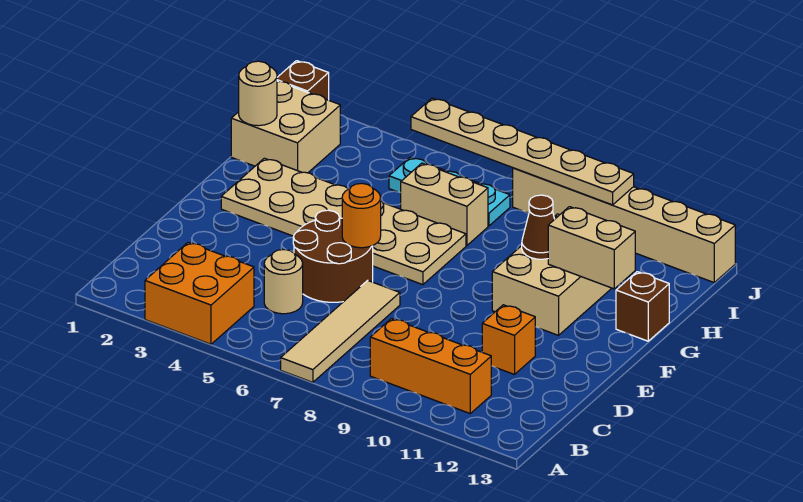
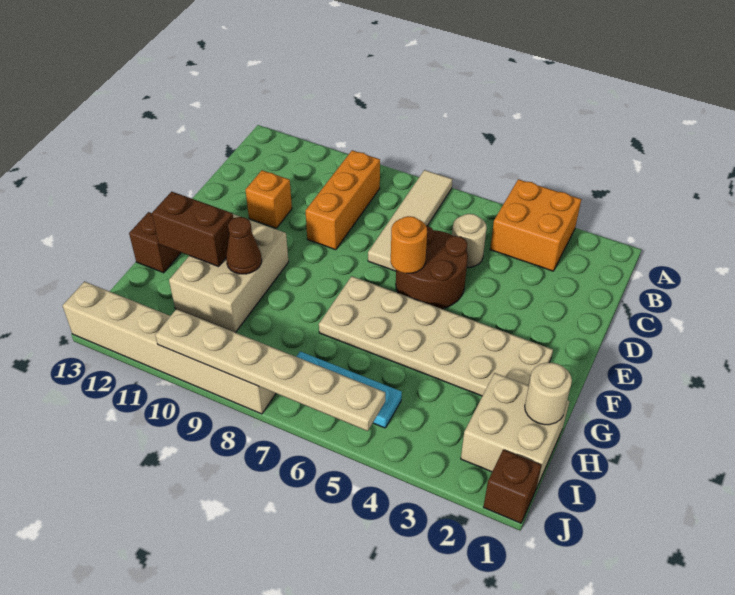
orange 1x3 brick [370,319,491,413] -> orange 1x3 brick turned to [306,150,380,250]
tan 1x2 brick [548,207,635,289] -> brown 1x2 brick [152,192,233,266]
tan 1x2 brick [401,163,488,245] -> none

